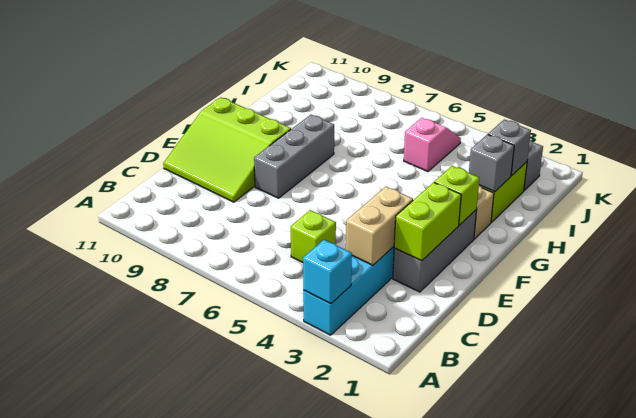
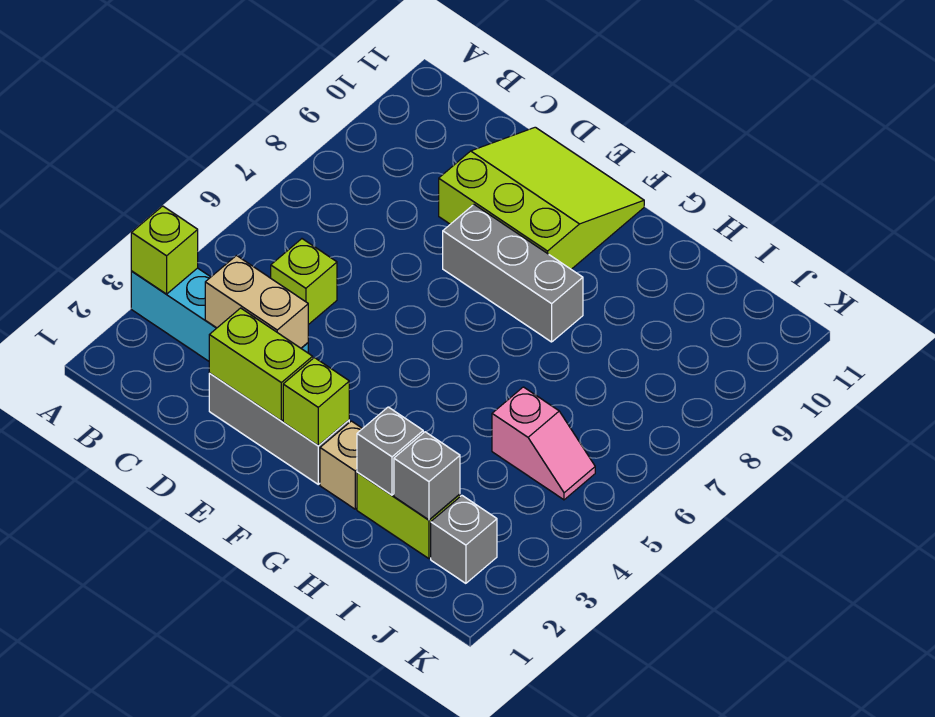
cyan 1x1 brick [303,240,352,304] -> lime 1x1 brick [131,206,198,294]
lime 3x3 slope [163,97,291,202] -> lime 3x3 slope turned to [439,127,644,269]

